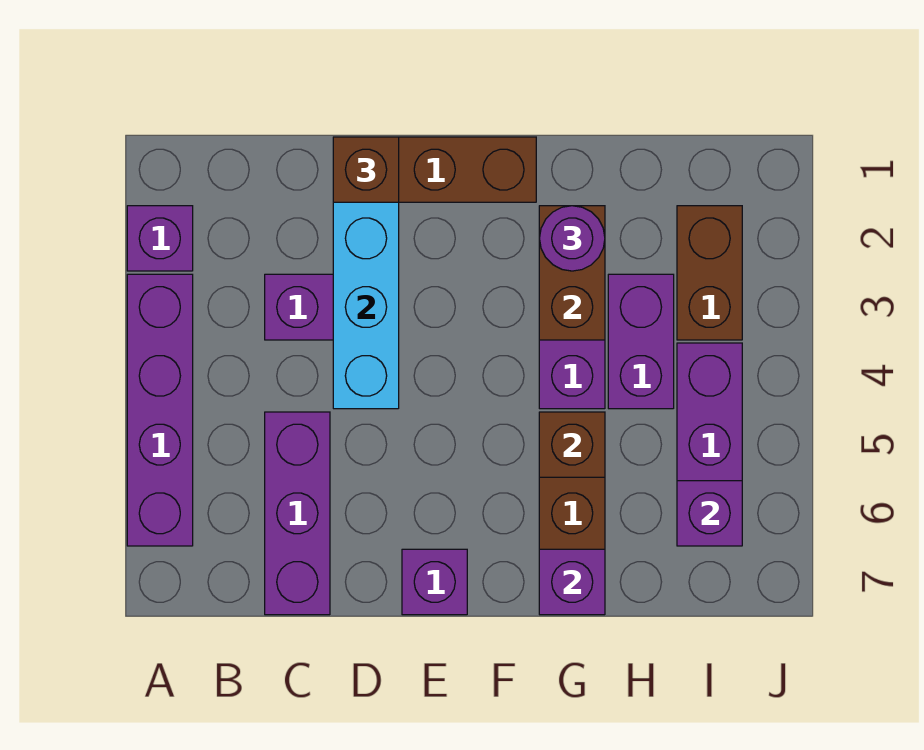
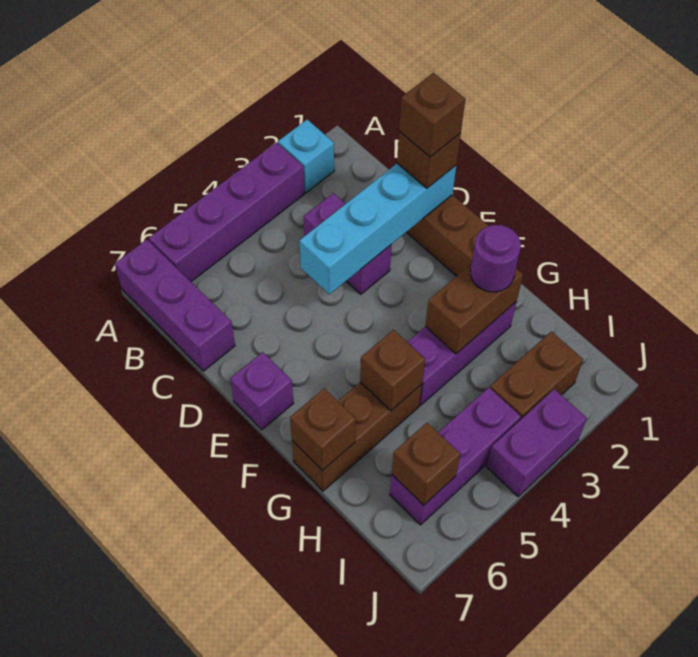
purple 1x1 brick [127,206,193,271] -> cyan 1x1 brick [278,120,334,193]
purple 1x3 brick [265,412,330,615] -> purple 1x3 brick turned to [115,239,235,371]
none -> brown 1x1 brick [399,73,465,157]
purple 1x1 brick [539,549,605,615] -> brown 1x1 brick [290,388,356,471]
purple 1x2 brick [608,274,674,409] -> purple 1x2 brick moved to [487,389,587,497]
purple 1x1 brick [677,481,742,546] -> brown 1x1 brick [392,423,460,505]

